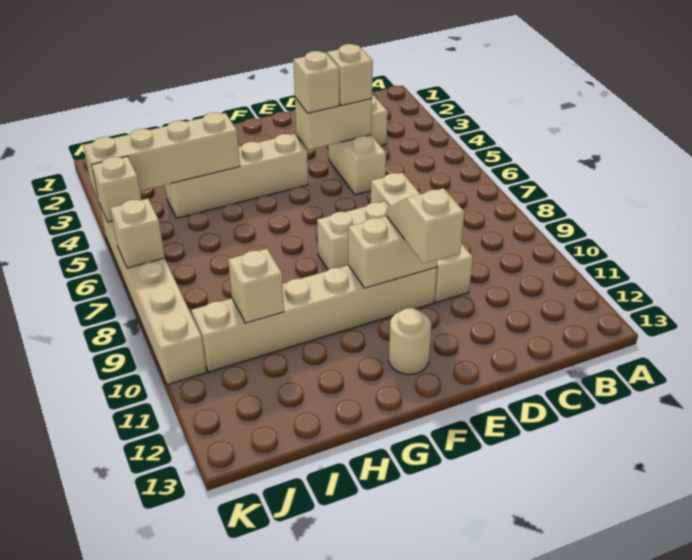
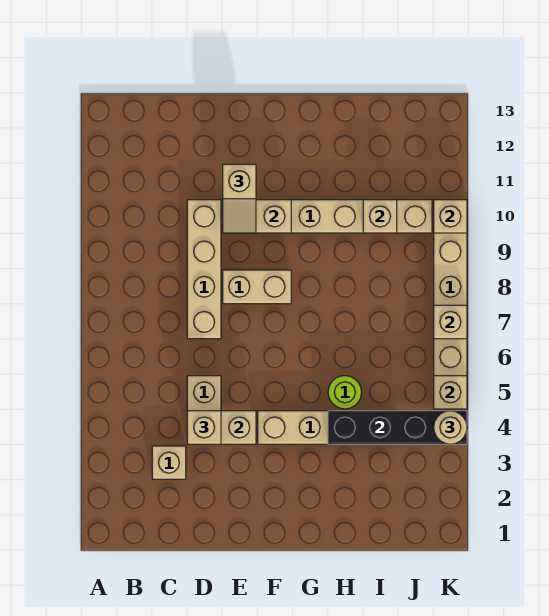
tan 1x1 brick [293,51,339,113] -> tan 1x1 brick moved to [434,200,467,233]
tan 1x1 round brick [389,308,431,374] -> tan 1x1 round brick moved to [434,411,467,444]
tan 1x4 brick [83,113,240,198] -> black 1x4 brick [328,411,467,444]
none -> lime 1x1 round brick [328,376,362,409]

